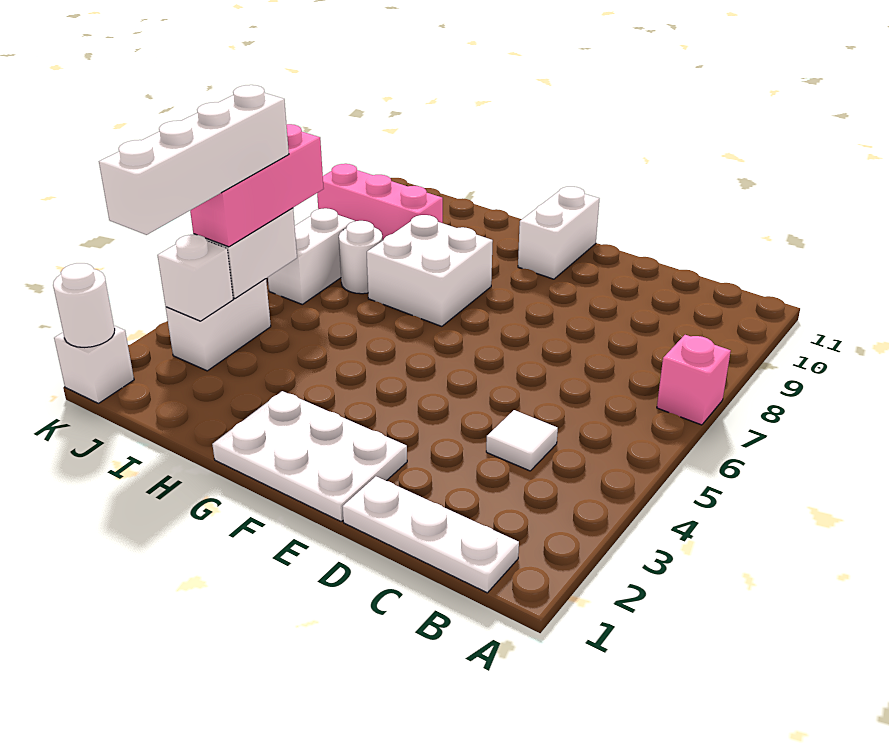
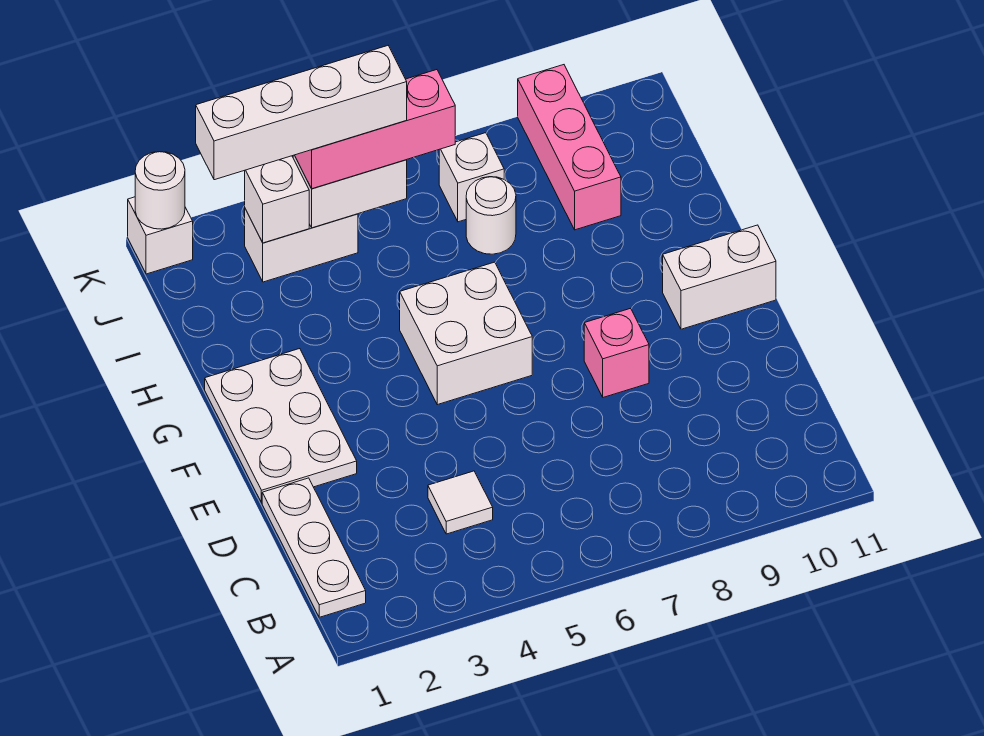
pink 1x1 brick [657,335,731,425] -> pink 1x1 brick moved to [584,308,649,397]
white 2x2 brick [367,215,493,326] -> white 2x2 brick moved to [400,262,532,405]
white 1x2 brick [268,208,355,304] -> white 1x1 brick [439,133,504,222]

